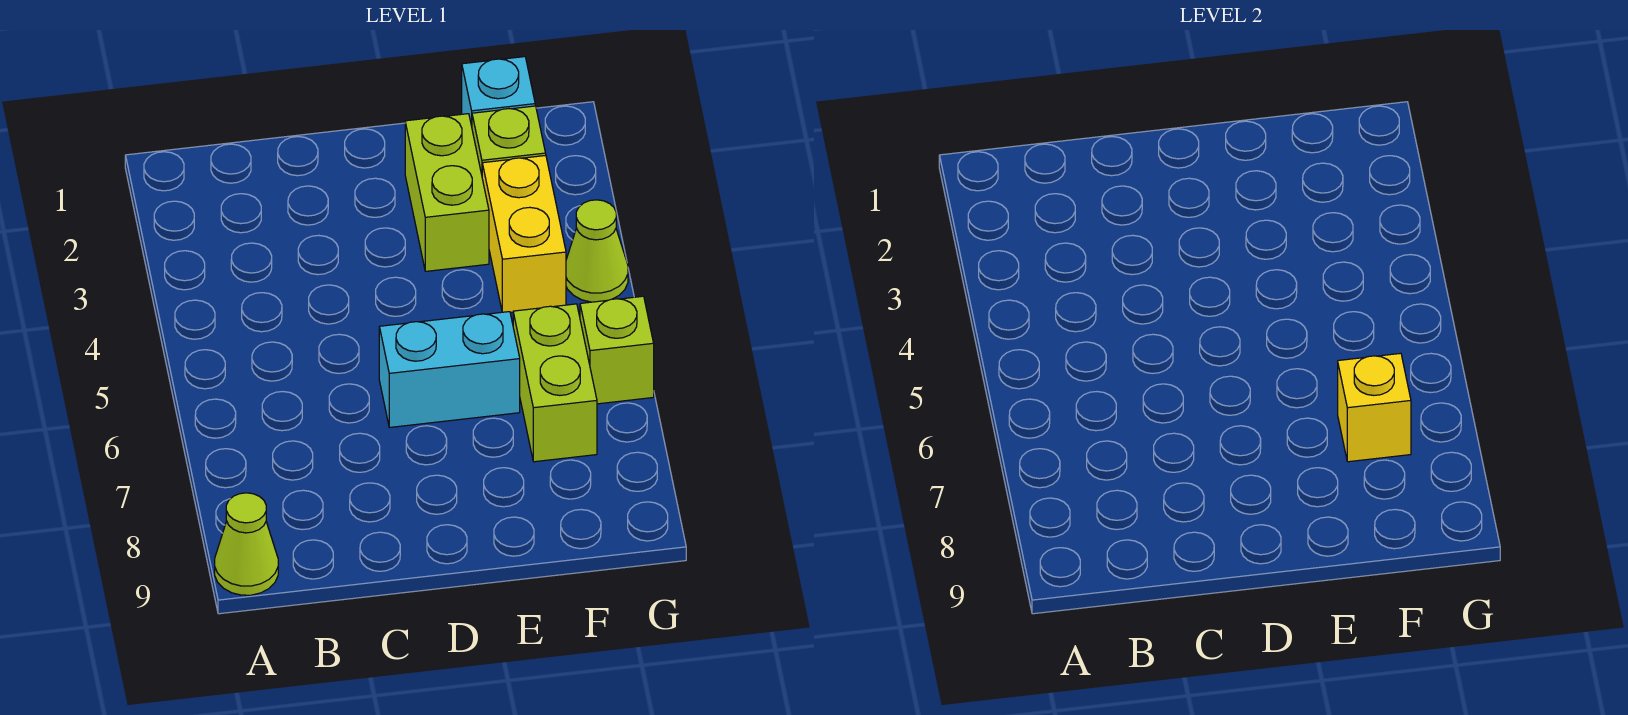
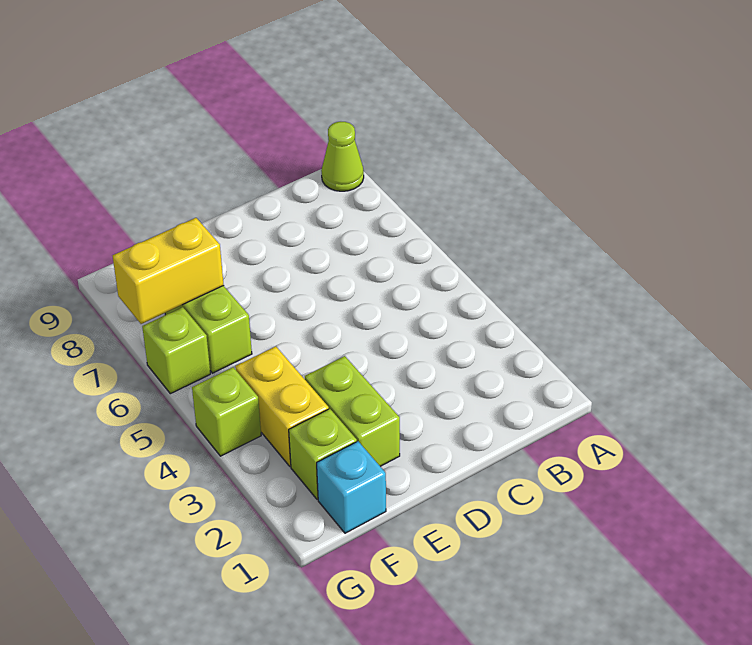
cyan 1x2 brick [379,312,520,427] -> none
yellow 1x1 brick [1338,353,1411,462] -> yellow 1x2 brick [113,218,224,324]
lime 1x1 cone [566,200,628,302] -> lime 1x1 brick [192,367,261,456]

